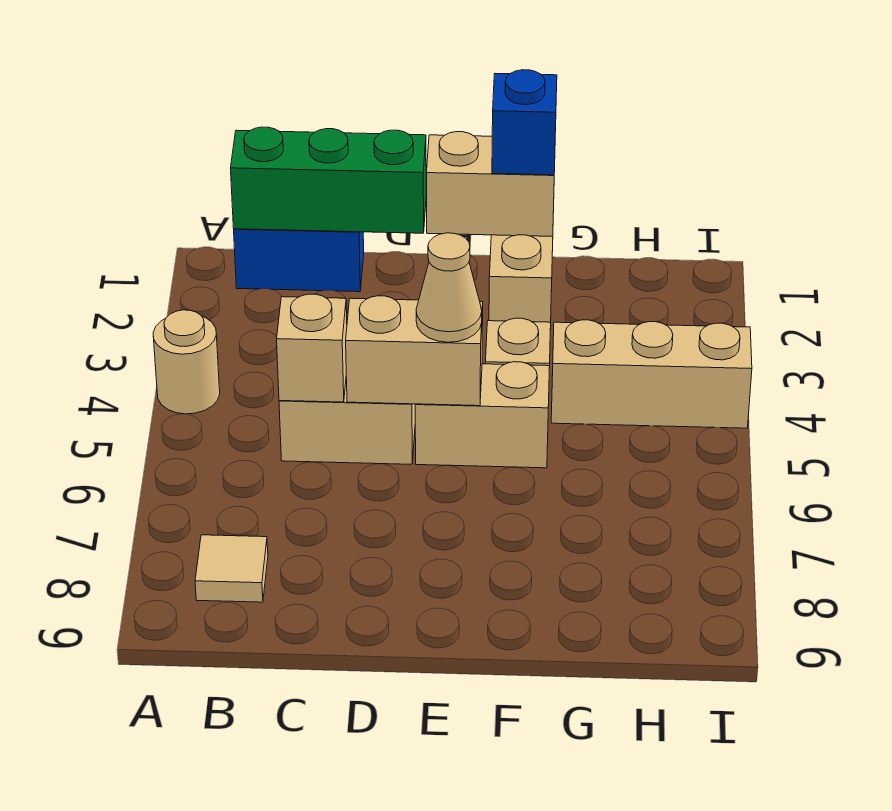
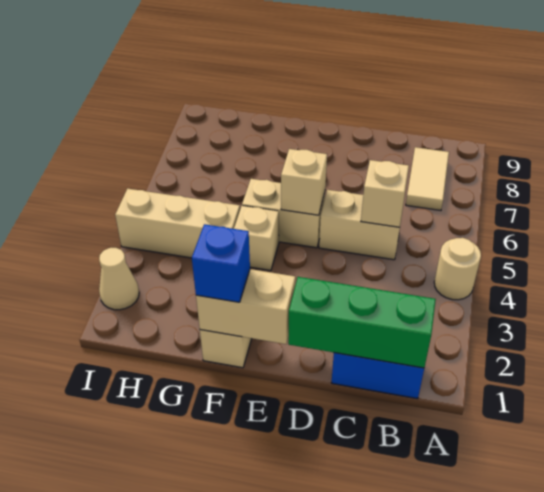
tan 1x1 tile [195,535,268,602] -> tan 1x2 tile [406,147,449,210]
tan 1x2 brick [346,296,483,406] -> tan 1x1 brick [281,149,327,215]
tan 1x1 cone [416,233,482,342] -> tan 1x1 cone moved to [99,248,139,310]

